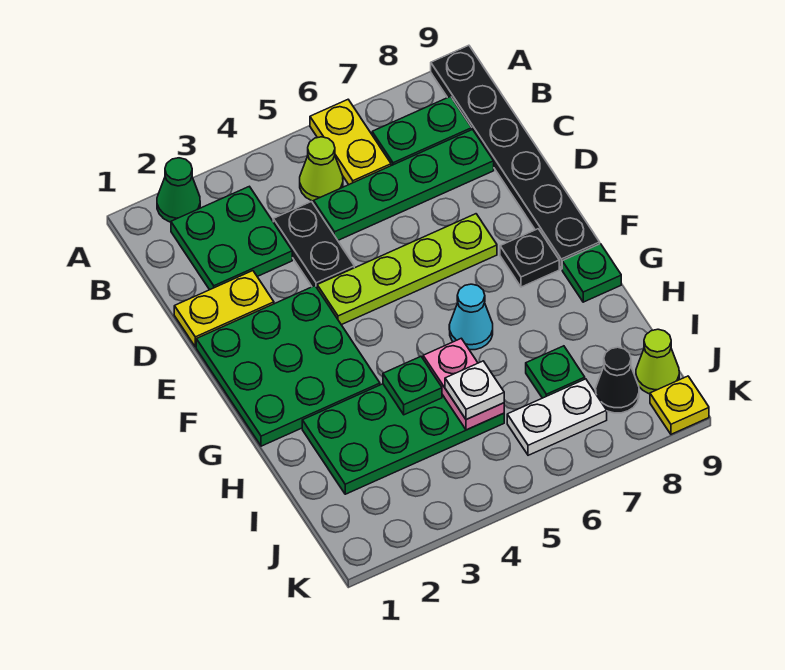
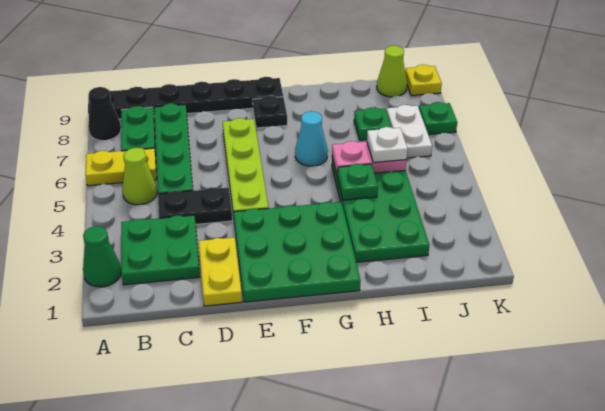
green 1x1 plate [562,244,621,302] -> green 1x1 plate moved to [419,102,457,134]
black 1x1 cone [596,347,639,413] -> black 1x1 cone moved to [88,87,121,140]

